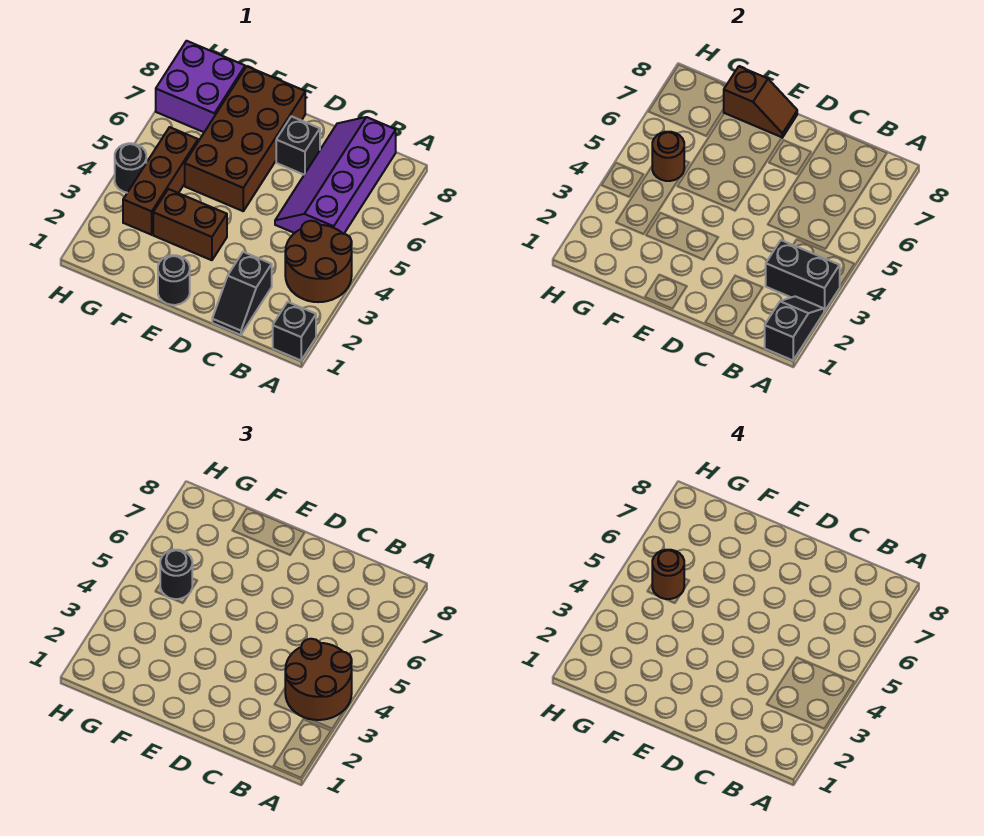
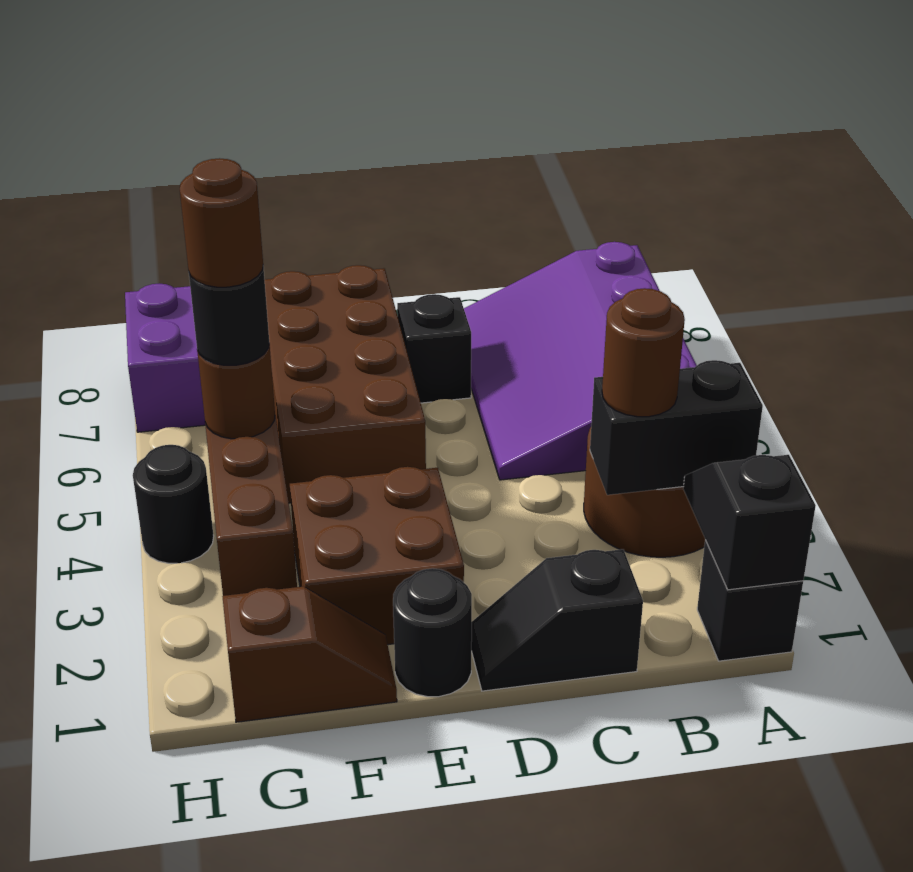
brown 2x2 round brick [285,639,352,720] -> brown 1x1 round brick [602,288,685,417]
purple 2x4 slope [275,117,396,234] -> purple 3x4 slope [464,242,697,480]
black 1x2 slope [212,252,272,335] -> black 1x2 slope turned to [471,549,643,691]
brown 1x2 brick [153,189,227,260] -> brown 2x2 brick [290,467,464,645]
brown 1x2 slope [723,66,797,138] -> brown 1x2 slope moved to [222,586,397,722]

